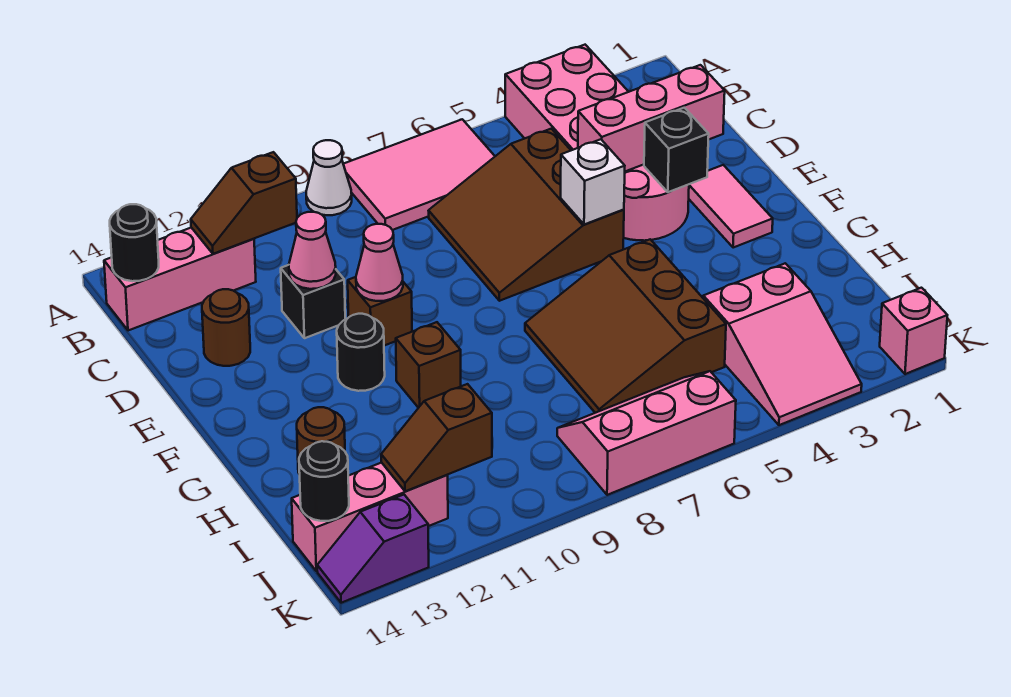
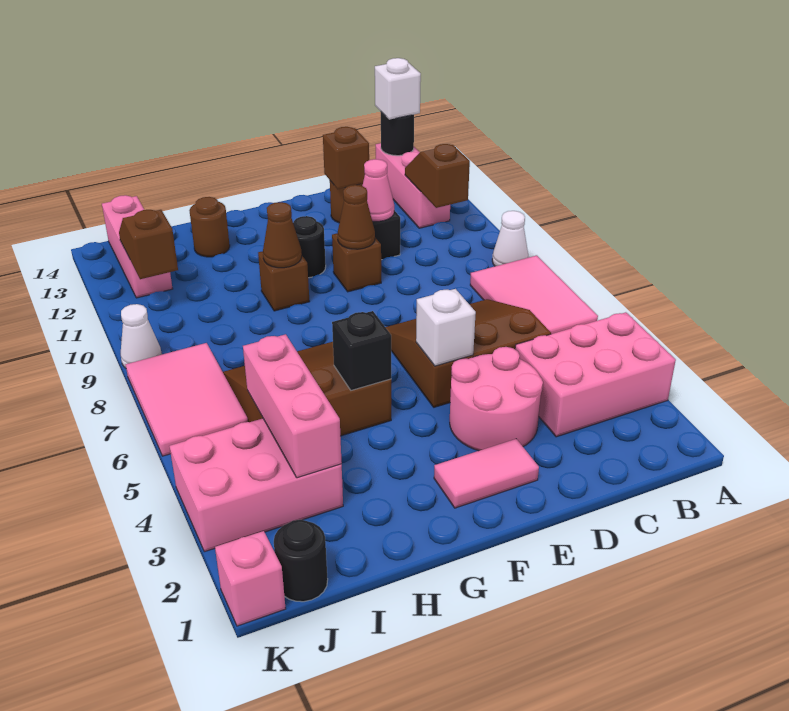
none -> white 1x1 brick [375,58,421,120]
pink 1x3 brick [578,65,725,171] -> pink 1x3 brick moved to [243,334,342,478]
none -> brown 1x1 brick [323,127,369,189]
black 1x1 brick [644,108,709,192] -> black 1x1 brick moved to [332,311,391,390]
pink 1x1 cone [356,224,403,301] -> brown 1x1 cone [338,185,375,249]
none -> brown 1x1 cone [263,202,302,268]
pink 2x3 slope [703,263,862,425] -> pink 2x3 brick [170,418,343,552]
pink 2x3 slope [557,371,736,495] -> pink 2x3 tile [126,343,248,456]
black 1x1 round brick [299,441,349,521] -> black 1x1 round brick moved to [274,520,328,602]
none -> white 1x1 cone [120,304,162,368]
purple 1x2 slope [317,495,429,603] -> none

